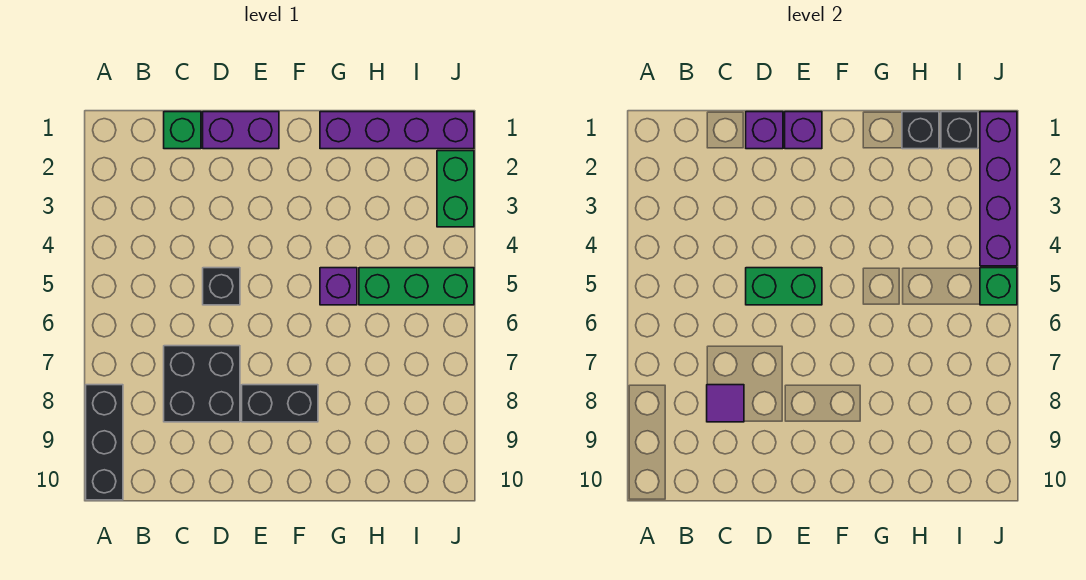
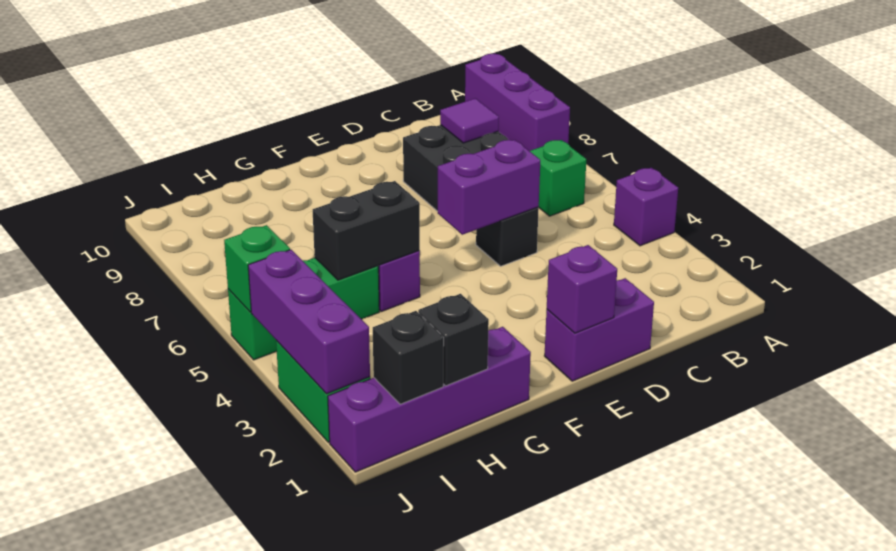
black 1x3 brick [86,385,123,500] -> purple 1x3 brick [465,54,570,151]
green 1x1 brick [164,112,201,149] -> green 1x1 brick moved to [530,140,586,216]
purple 1x1 brick [746,112,783,149] -> purple 1x1 brick moved to [614,168,678,246]
green 1x2 brick [746,268,822,305] -> purple 1x2 brick [438,140,540,235]
black 1x2 brick [242,385,318,422] -> black 1x2 brick moved to [313,181,420,280]
purple 1x4 brick [980,112,1017,266] -> purple 1x3 brick [248,250,370,394]

